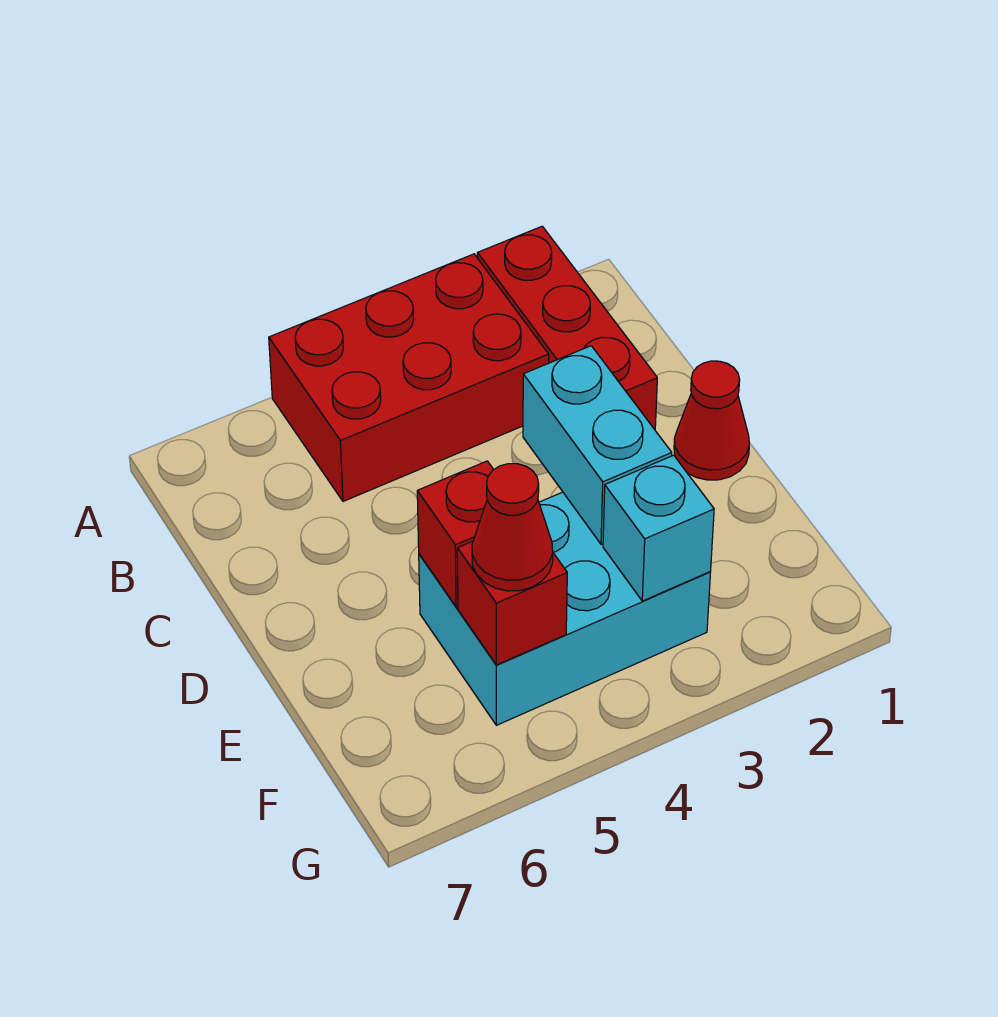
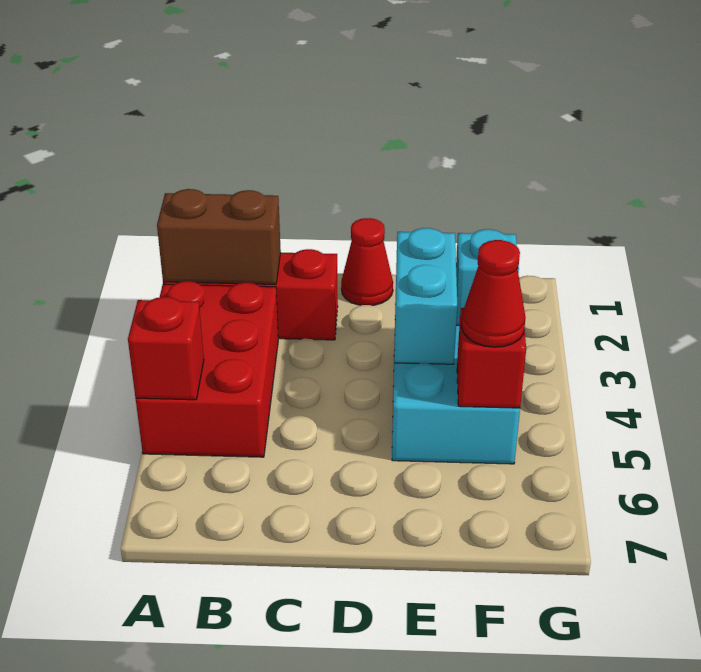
none -> brown 1x2 brick [157,189,281,284]
cyan 1x2 brick [523,346,672,544] -> cyan 1x2 brick turned to [394,228,457,364]
red 1x1 brick [417,461,494,607] -> red 1x1 brick moved to [128,297,204,400]

